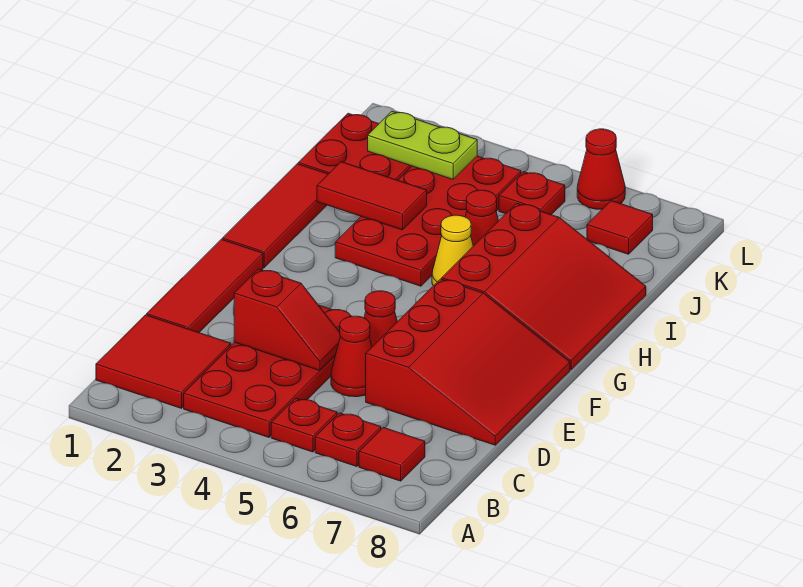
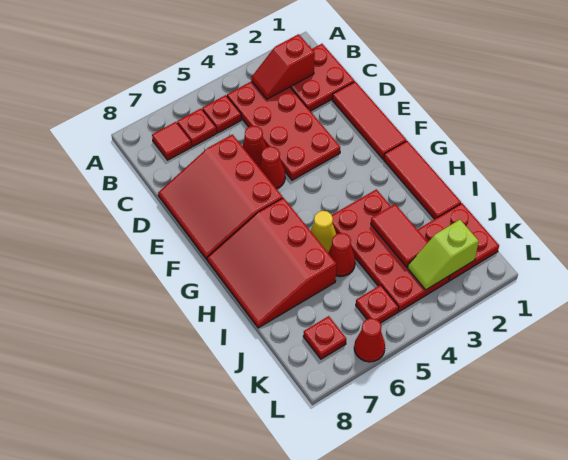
red 2x2 tile [96,315,231,408] -> red 2x2 plate [290,44,355,111]
red 1x2 slope [234,269,340,371] -> red 1x2 slope moved to [251,34,315,99]
red 1x2 tile [317,162,427,230] -> red 1x2 tile turned to [371,204,428,267]
lime 1x2 plate [368,111,477,179] -> lime 1x2 slope [408,220,479,290]
red 1x1 tile [587,201,653,254] -> red 1x1 plate [303,316,346,359]

